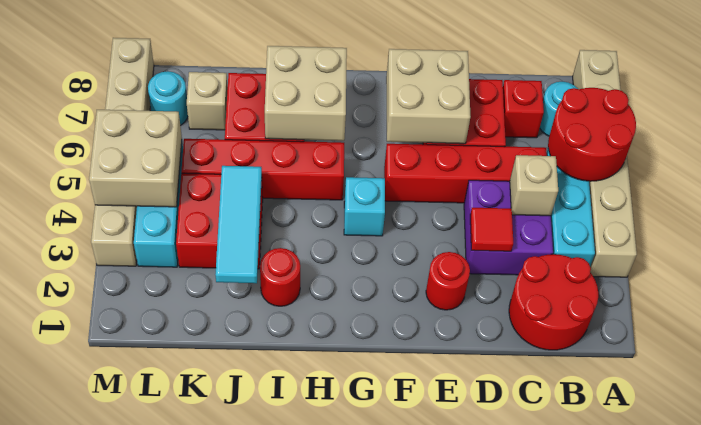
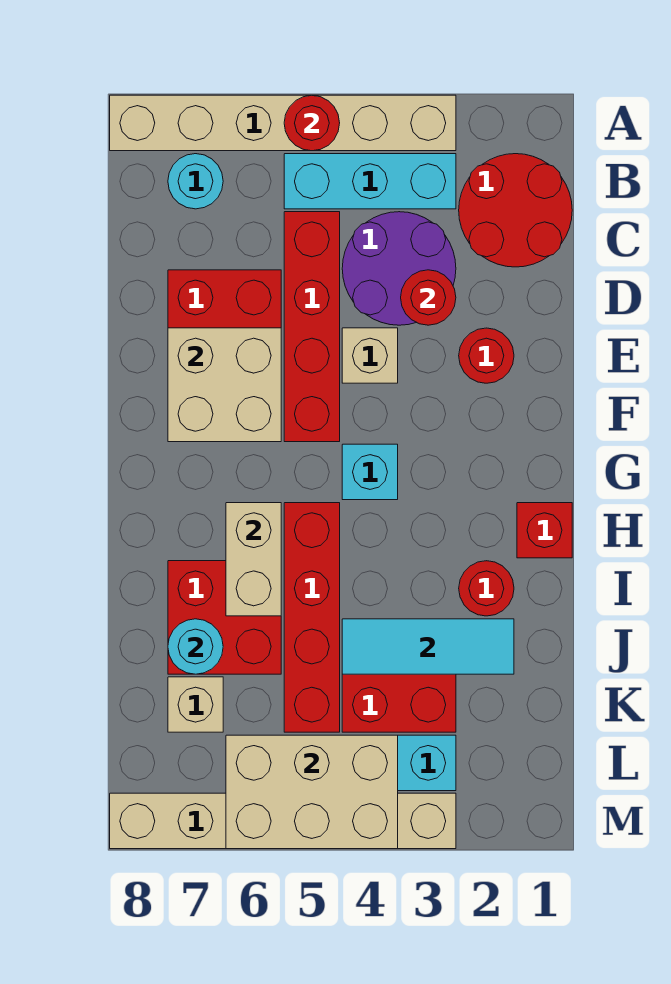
red 2x2 round brick [548,88,636,181] -> red 1x1 round brick [284,95,340,151]
purple 2x2 brick [464,180,553,275] -> purple 2x2 round brick [342,212,456,325]
tan 1x1 brick [510,155,558,216] -> tan 1x1 brick moved to [342,328,398,383]
red 1x1 brick [503,80,544,138] -> red 1x1 brick moved to [517,503,572,558]
red 1x1 tile [470,208,513,251] -> red 1x1 round brick [401,270,456,325]
tan 2x2 brick [265,46,347,141] -> tan 1x2 brick [226,503,281,616]
tan 2x2 brick [89,110,182,207] -> tan 2x3 brick [226,735,398,849]
cyan 1x1 round brick [148,71,188,126] -> cyan 1x1 round brick moved to [168,619,223,674]

